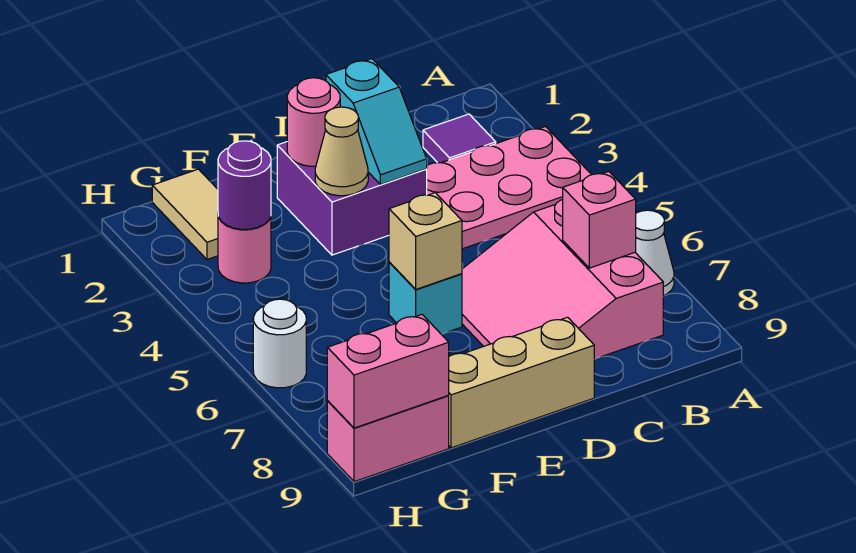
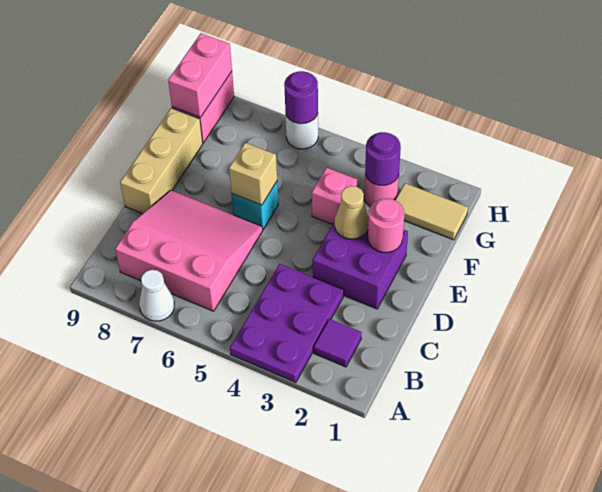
pink 2x3 plate [427,127,591,249] -> purple 2x3 plate [230,264,344,383]
pink 1x1 brick [563,171,636,268] -> pink 1x1 brick moved to [312,168,357,225]
cyan 1x2 slope [326,59,427,185] -> none
none -> purple 1x1 round brick [284,71,318,124]

